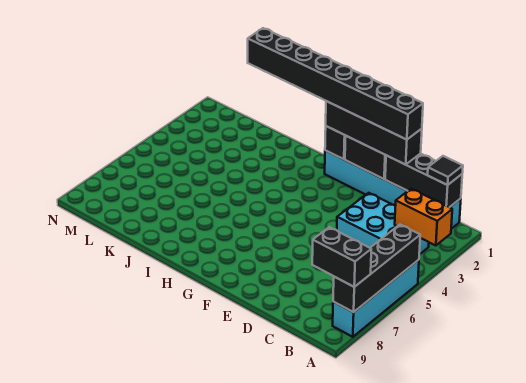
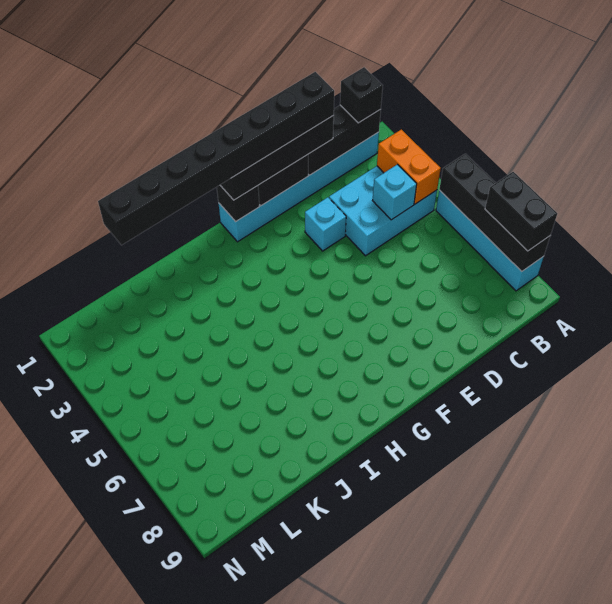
orange 1x2 brick [395,189,452,246] -> orange 1x2 brick turned to [377,129,441,204]
black 1x2 brick [312,227,371,287] -> black 1x2 brick turned to [485,172,557,251]
black 1x1 tile [428,156,463,185] -> black 1x1 brick [340,67,383,123]
none -> cyan 1x1 brick [373,164,417,220]
none -> cyan 1x1 brick [305,197,346,251]

